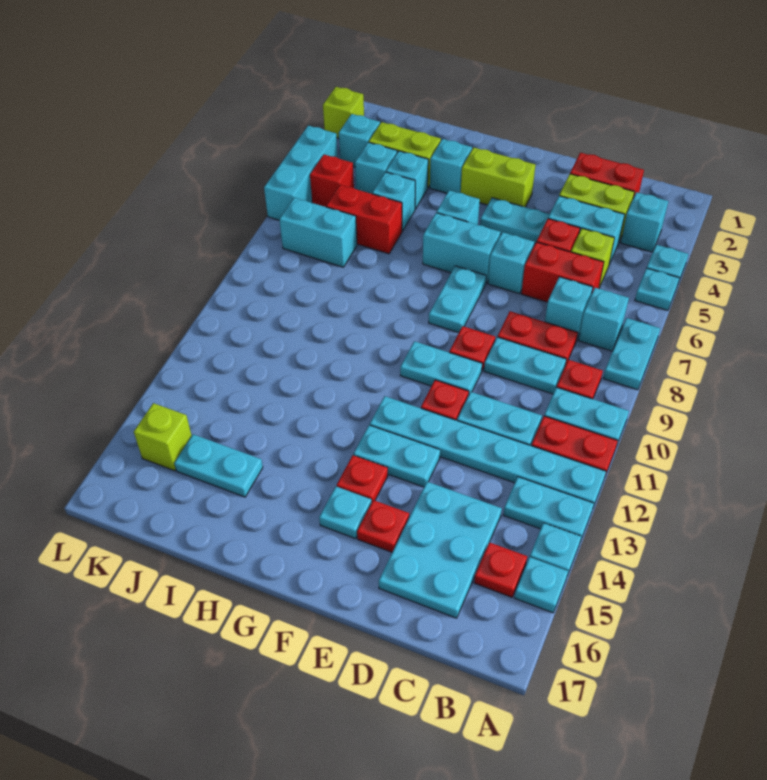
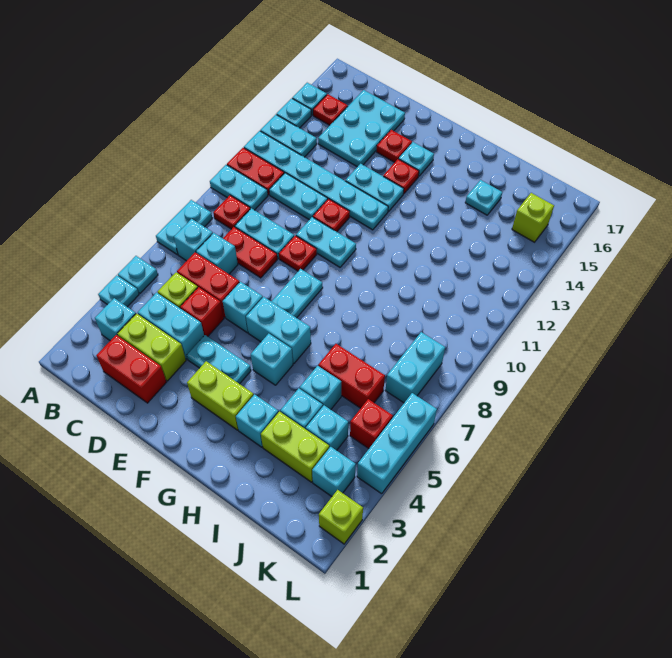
cyan 1x2 plate [174,434,263,497] -> cyan 1x1 plate [465,180,502,215]
cyan 1x2 brick [279,198,357,267] -> cyan 1x2 brick turned to [385,332,445,403]

